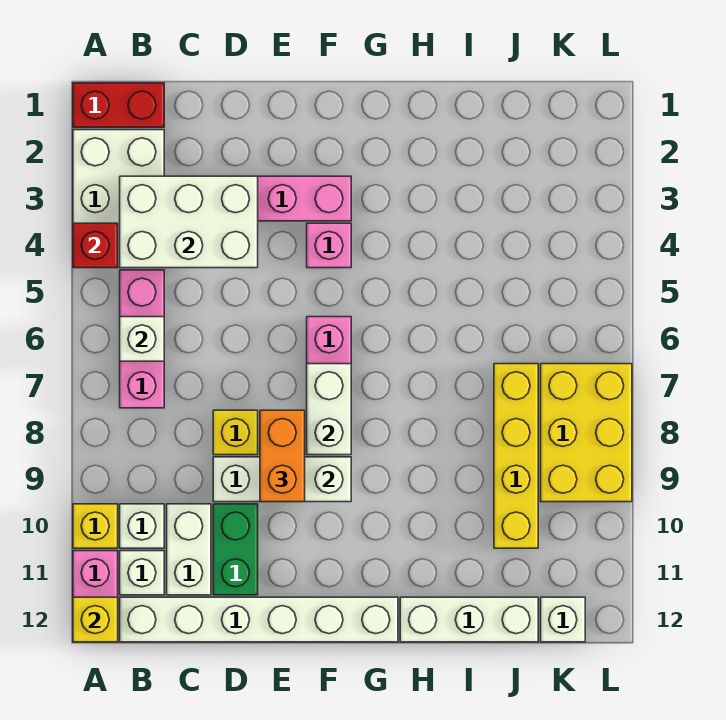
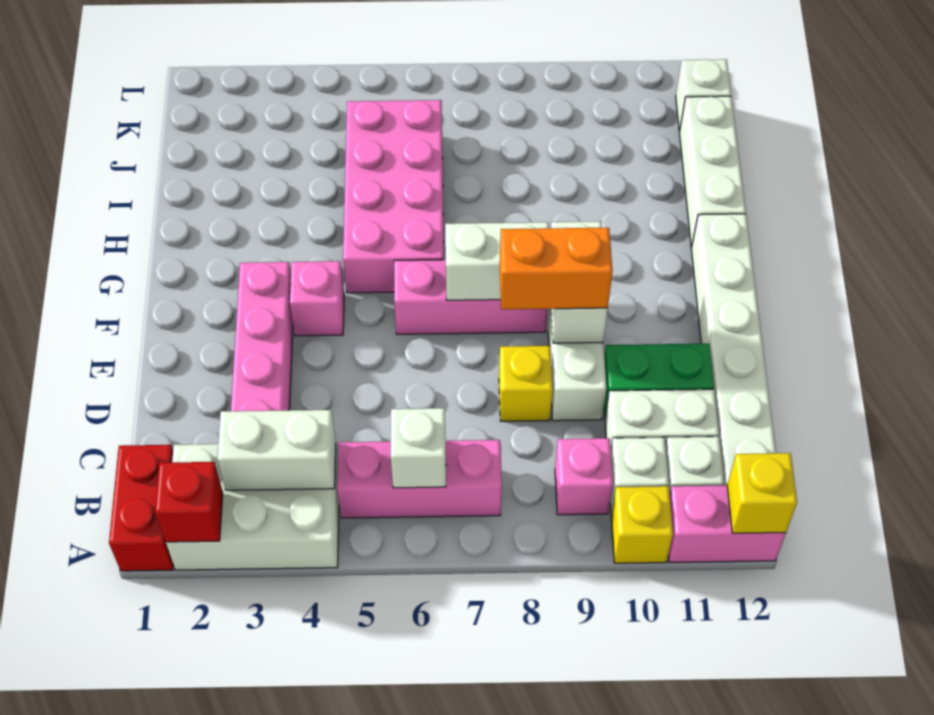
red 1x1 brick [73,223,118,268] -> red 1x1 brick moved to [155,462,223,542]
white 2x3 brick [120,176,258,268] -> white 1x2 brick [217,410,336,490]
none -> pink 1x1 brick [555,438,613,515]
none -> pink 2x4 brick [343,100,444,293]
yellow 1x4 brick [494,364,538,548] -> none
yellow 2x3 brick [541,364,632,502] -> none

